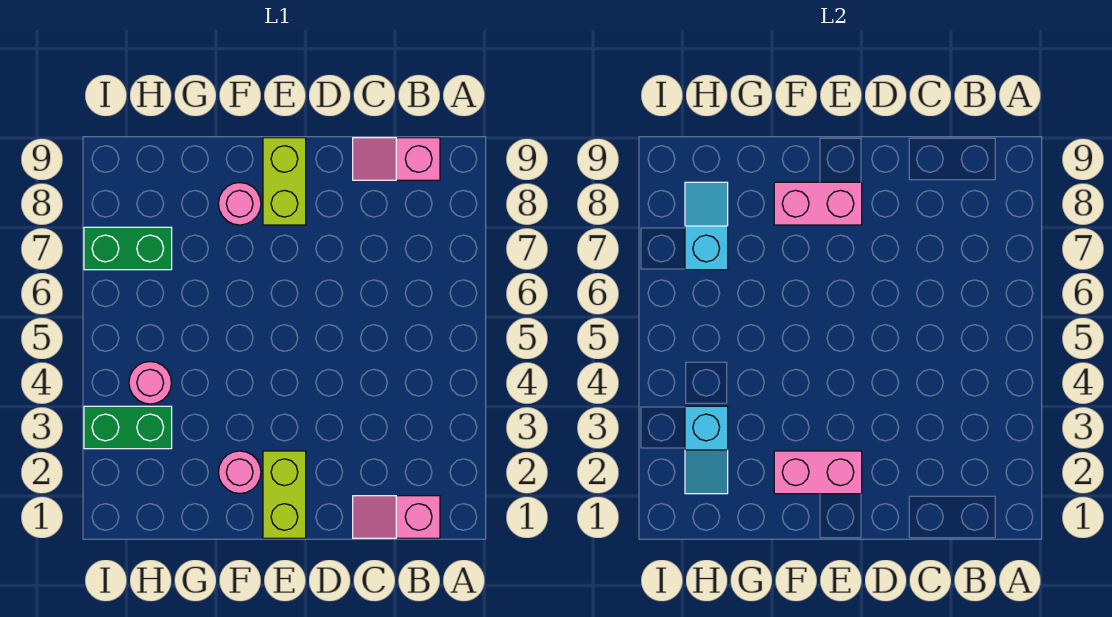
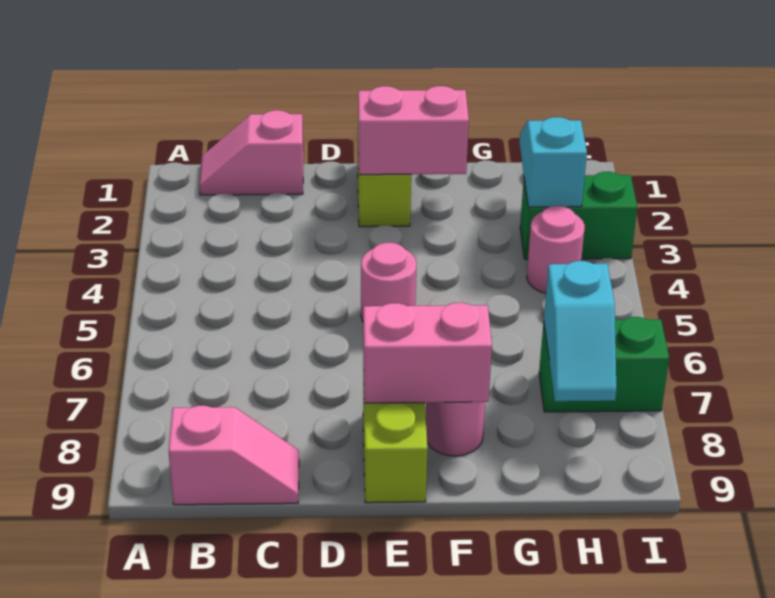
pink 1x2 slope [353,496,440,538] -> pink 1x2 slope turned to [199,110,303,195]
pink 1x1 round brick [218,451,261,494] -> pink 1x1 round brick moved to [361,243,417,321]

